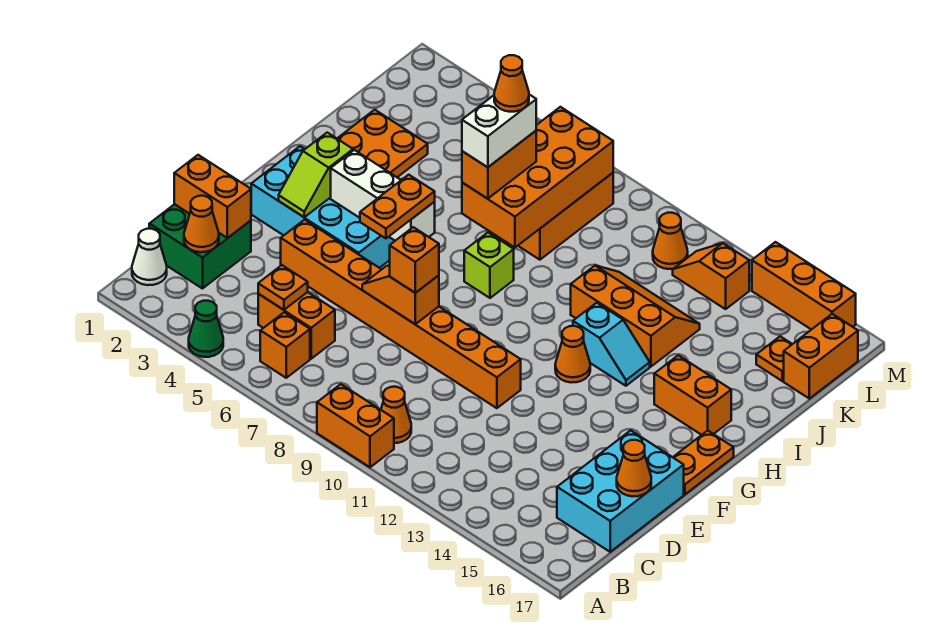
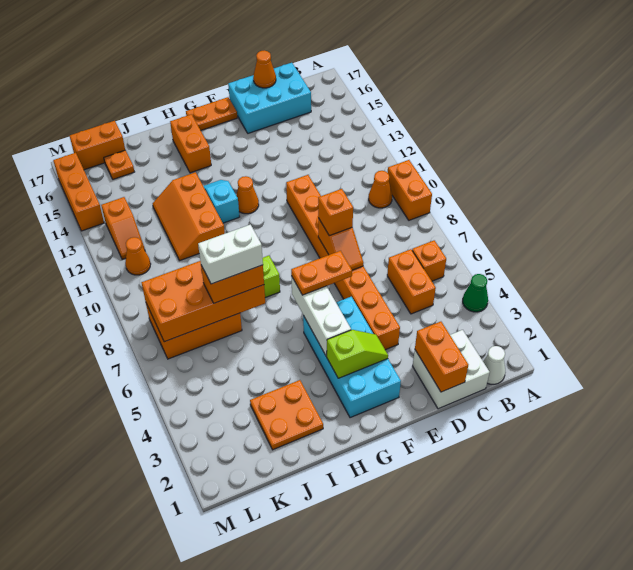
green 2x2 brick [149,204,251,289] -> white 2x2 brick [413,330,490,409]
orange 1x1 cone [184,196,219,252] -> none
orange 1x1 plate [258,265,308,310] -> none
orange 1x1 cone [494,55,529,112] -> none

